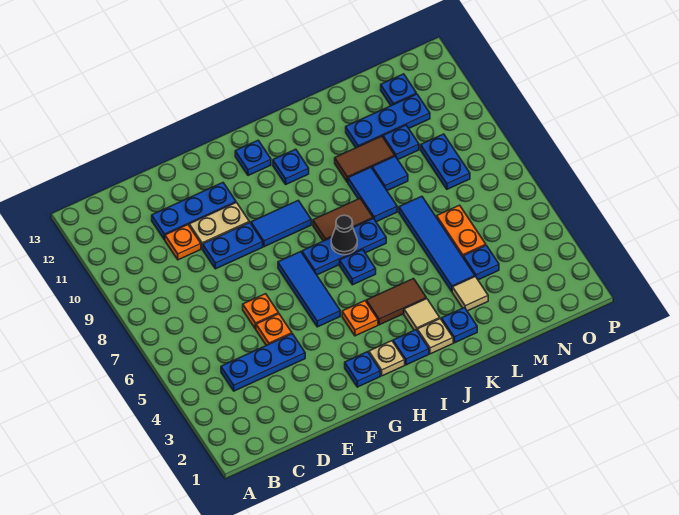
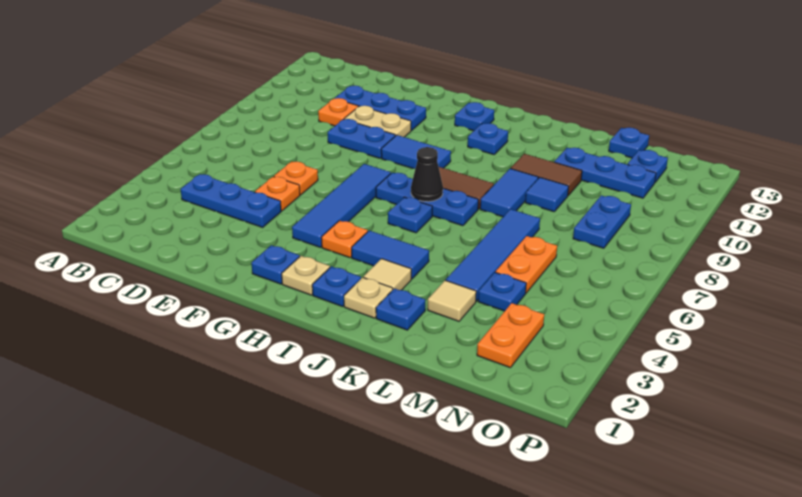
blue 1x3 tile [278,252,340,327] -> blue 1x4 tile [292,164,391,247]
brown 1x2 tile [366,279,426,325] -> blue 1x2 tile [352,231,429,279]
blue 1x1 plate [383,125,419,159] -> blue 1x1 plate moved to [609,128,649,158]
none -> orange 1x2 plate [477,303,544,368]

